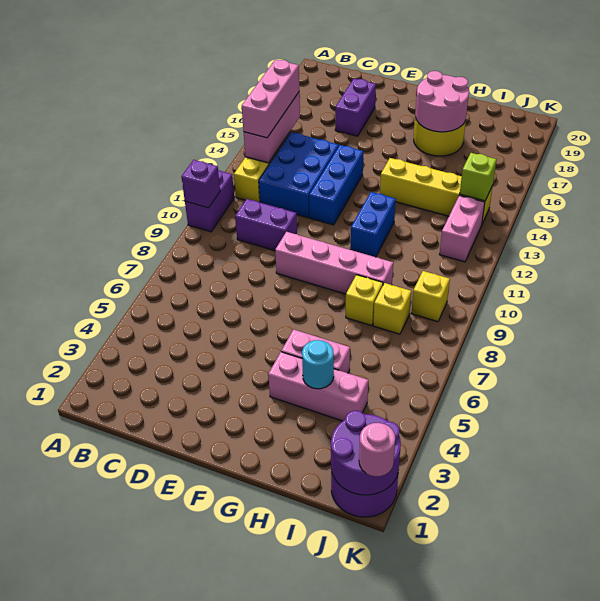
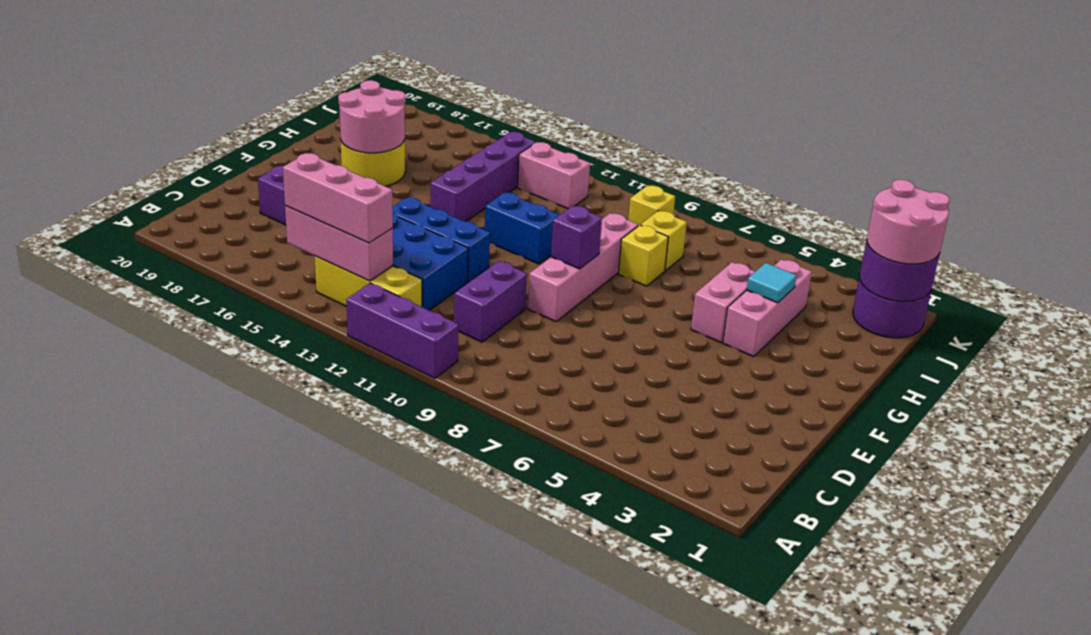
purple 1x2 brick [185,170,234,232] -> purple 1x3 brick [346,283,459,378]
purple 1x1 brick [181,160,220,208] -> purple 1x1 brick moved to [551,206,602,269]
yellow 1x4 brick [380,158,493,224] -> purple 1x4 brick [430,132,536,222]
cyan 1x1 round brick [302,340,334,389] -> cyan 1x1 tile [747,263,797,303]
lime 1x1 brick [460,153,497,201] -> none
pink 1x1 round brick [359,423,395,477] -> pink 2x2 round brick [867,180,950,264]

